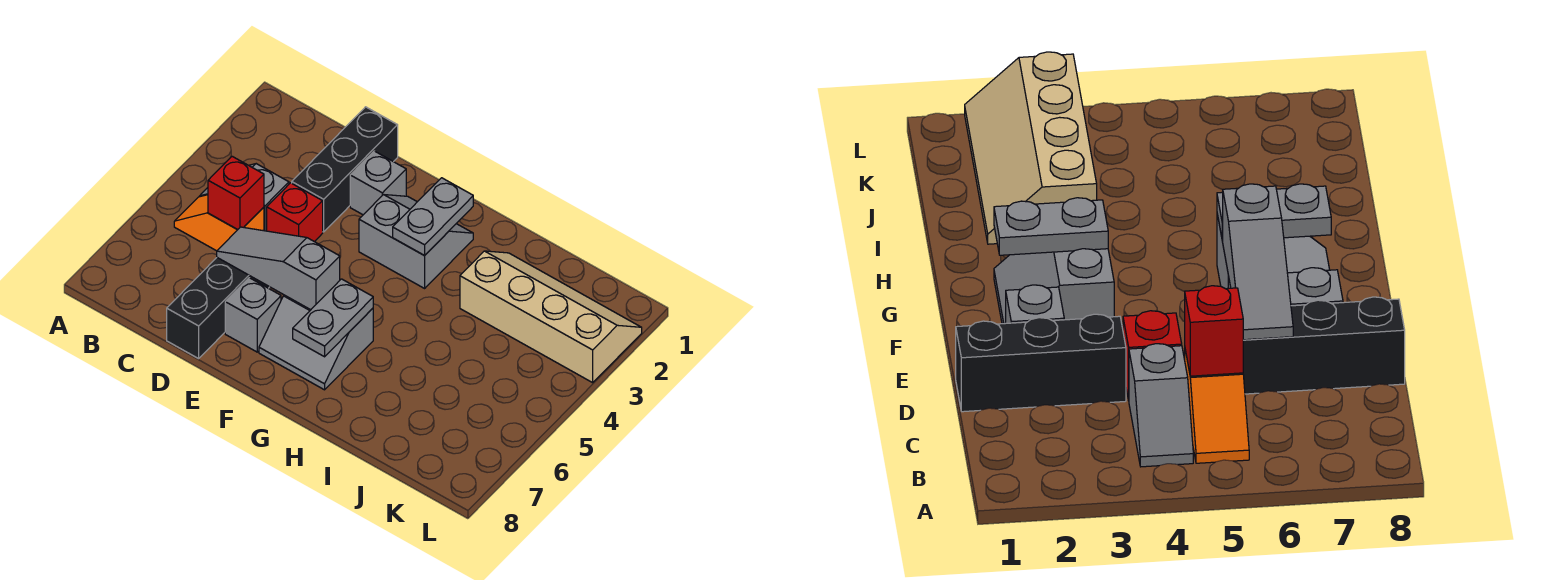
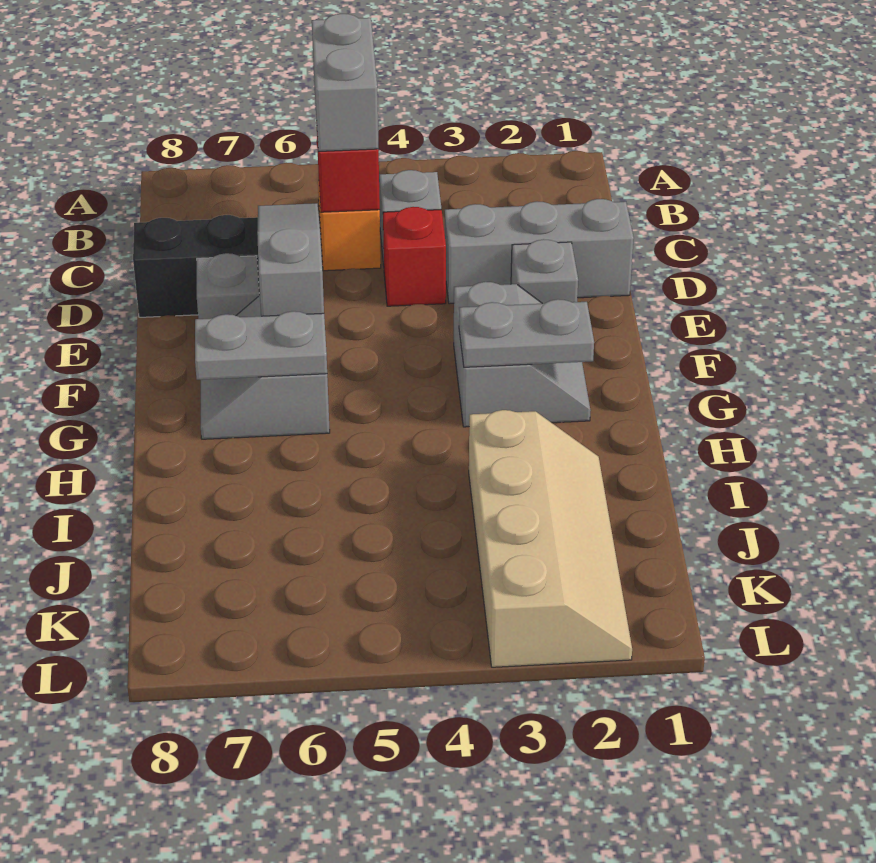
none -> grey 1x2 brick [312,14,379,152]
black 1x3 brick [292,107,398,232] -> grey 1x3 brick [445,199,634,304]

